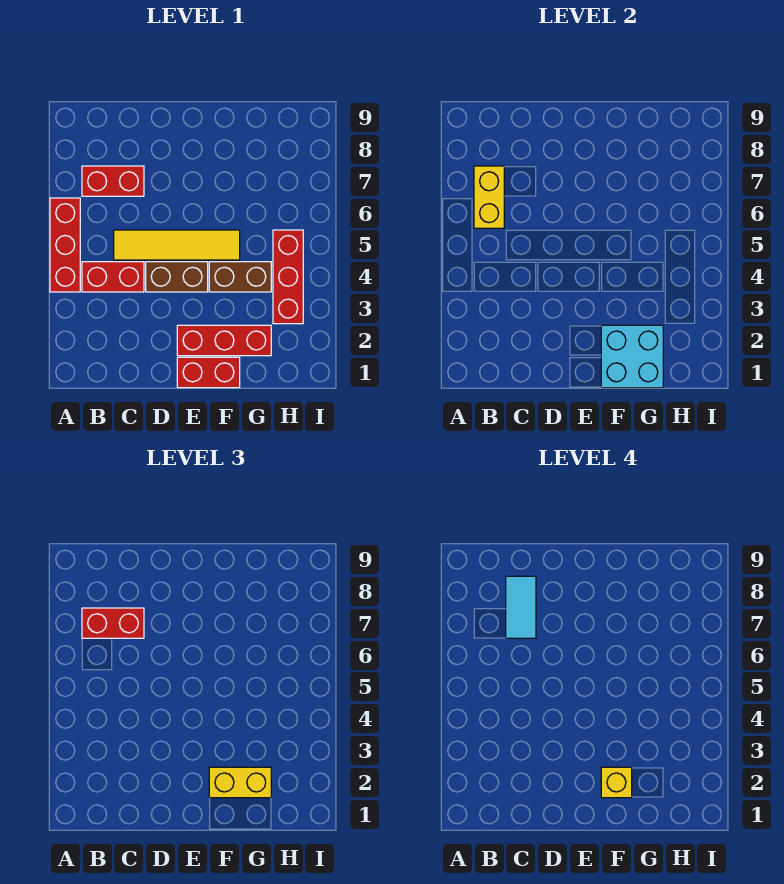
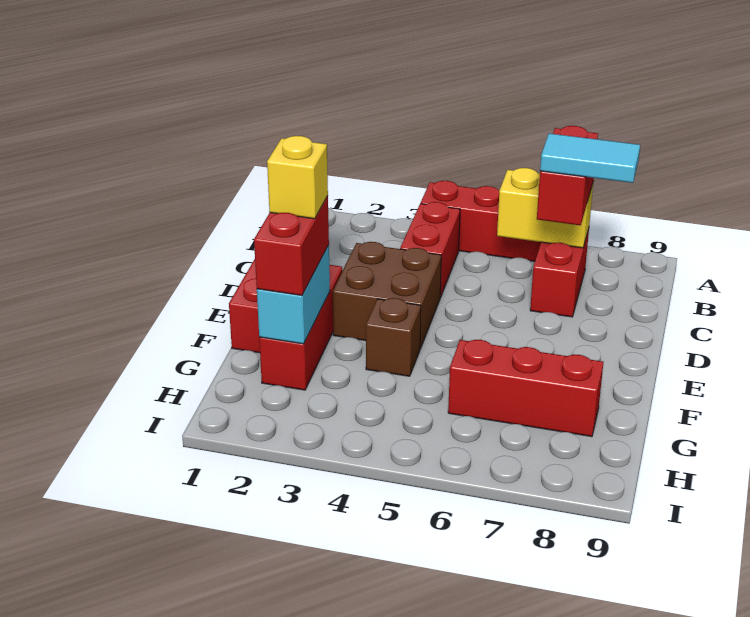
yellow 1x4 tile [114,230,240,260] -> none
brown 1x2 brick [146,262,208,292] -> brown 2x2 brick [333,242,441,349]
cyan 2x2 brick [601,325,663,388] -> cyan 1x2 brick [257,245,330,344]
yellow 1x2 brick [209,767,271,798] -> red 1x2 brick [254,196,329,296]
brown 1x2 brick [209,262,271,292] -> brown 1x1 brick [366,298,421,376]
red 1x3 brick [273,230,303,324] -> red 1x3 brick moved to [448,340,603,437]

